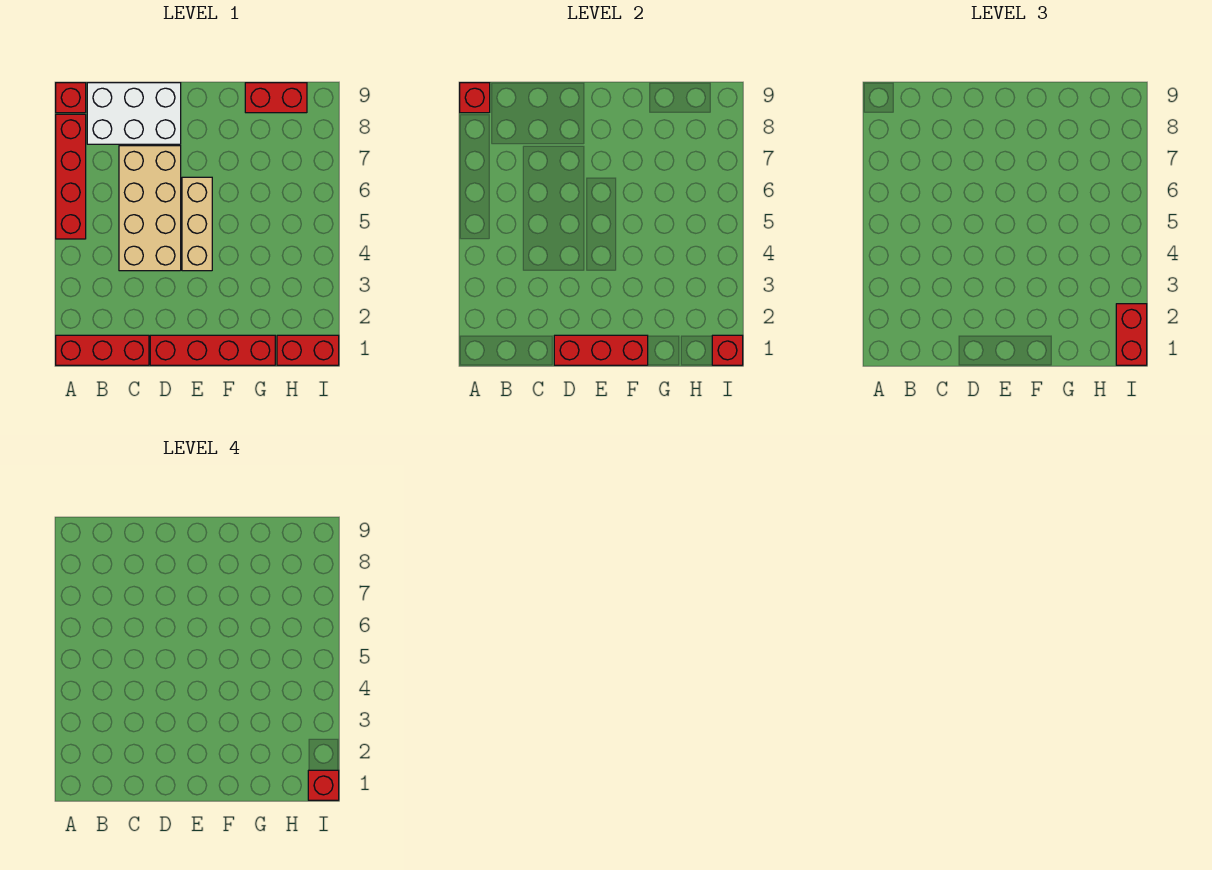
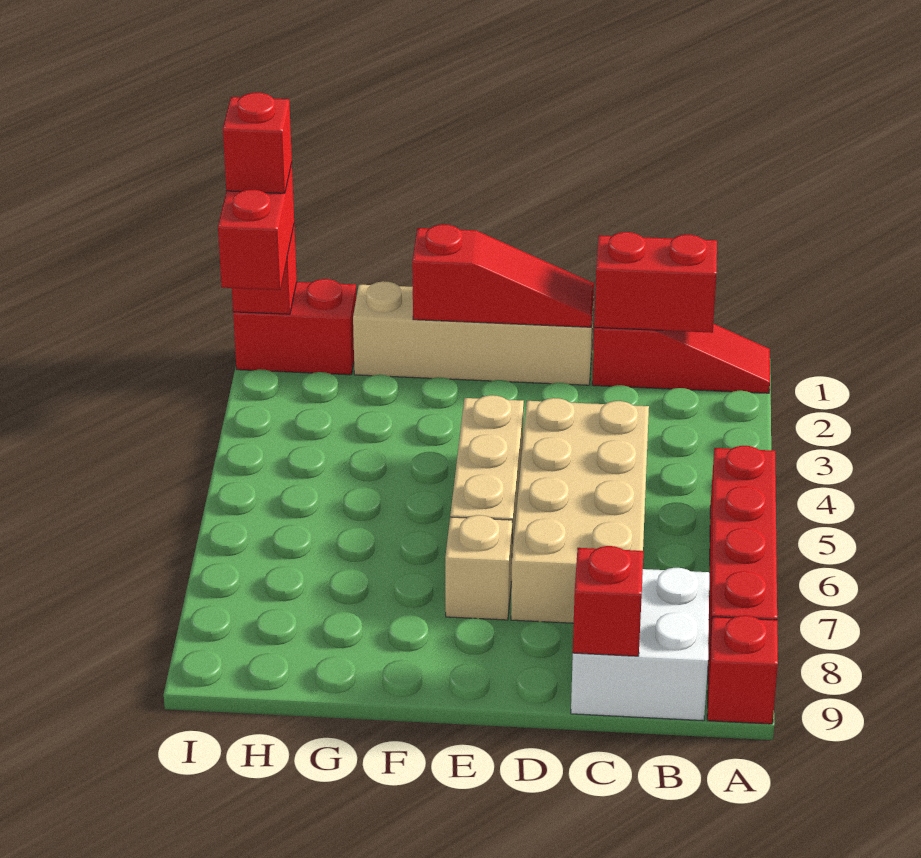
red 1x3 brick [56,335,149,365] -> red 1x3 slope [592,324,770,393]
red 1x1 brick [460,83,490,113] -> red 1x1 brick moved to [573,546,643,656]
white 2x3 brick [87,83,181,144] -> white 2x2 brick [571,568,709,721]
red 1x4 brick [150,335,275,365] -> tan 1x4 brick [353,281,594,385]
red 1x3 brick [554,335,648,365] -> red 1x3 slope [412,224,594,327]
none -> tan 1x1 brick [445,515,512,620]
red 1x2 brick [245,83,307,113] -> red 1x2 brick moved to [594,232,717,333]

